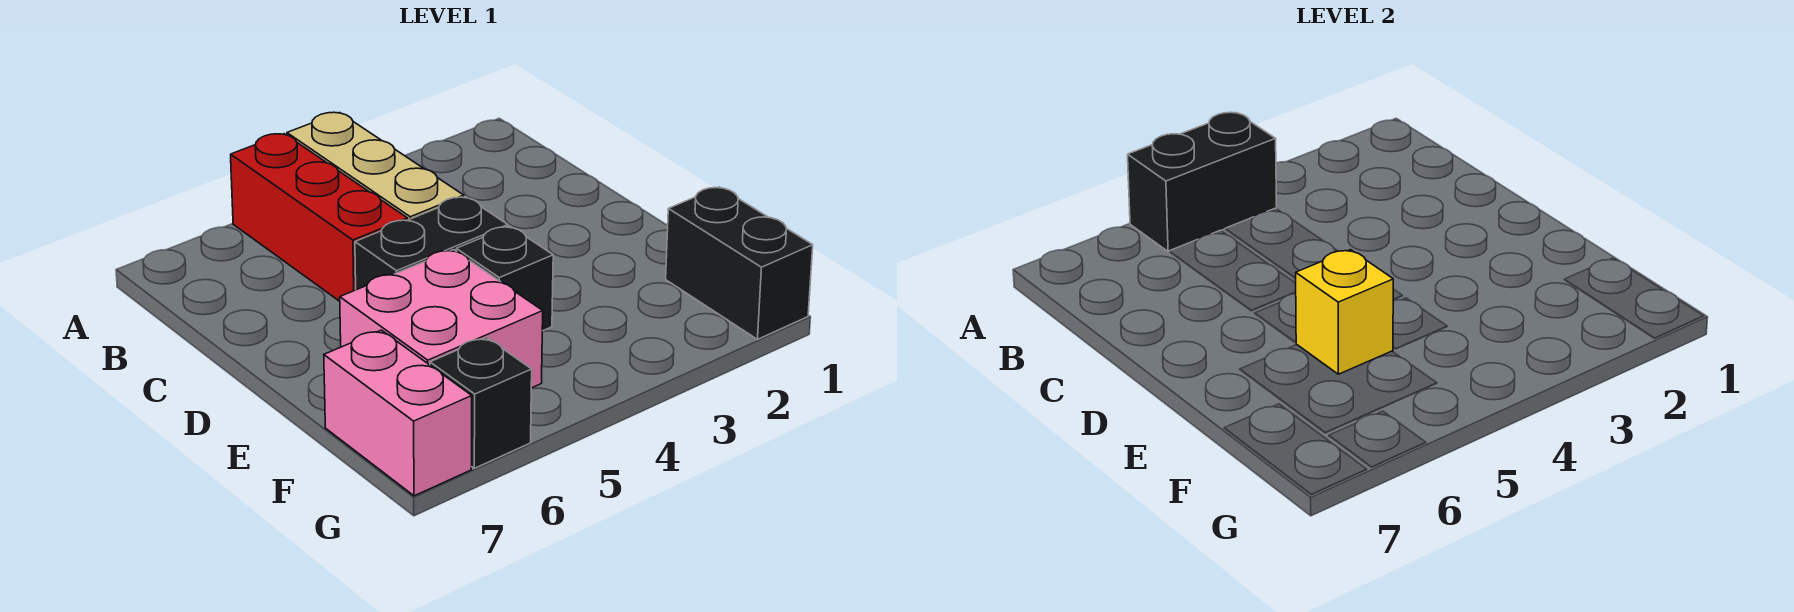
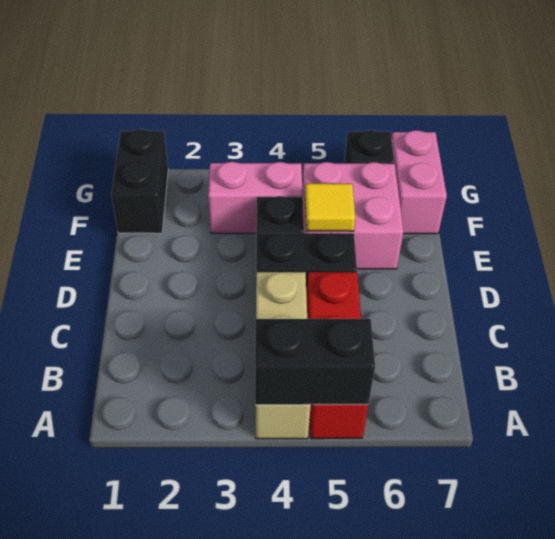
yellow 1x1 brick [1296,250,1393,374] -> yellow 1x1 tile [305,183,355,231]
none -> pink 1x2 brick [208,162,303,233]

